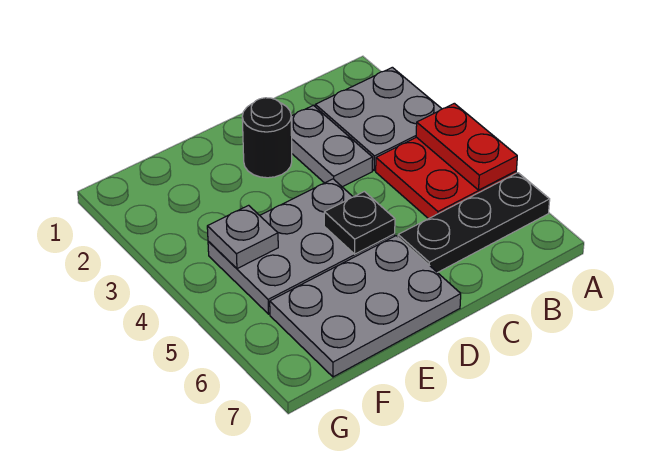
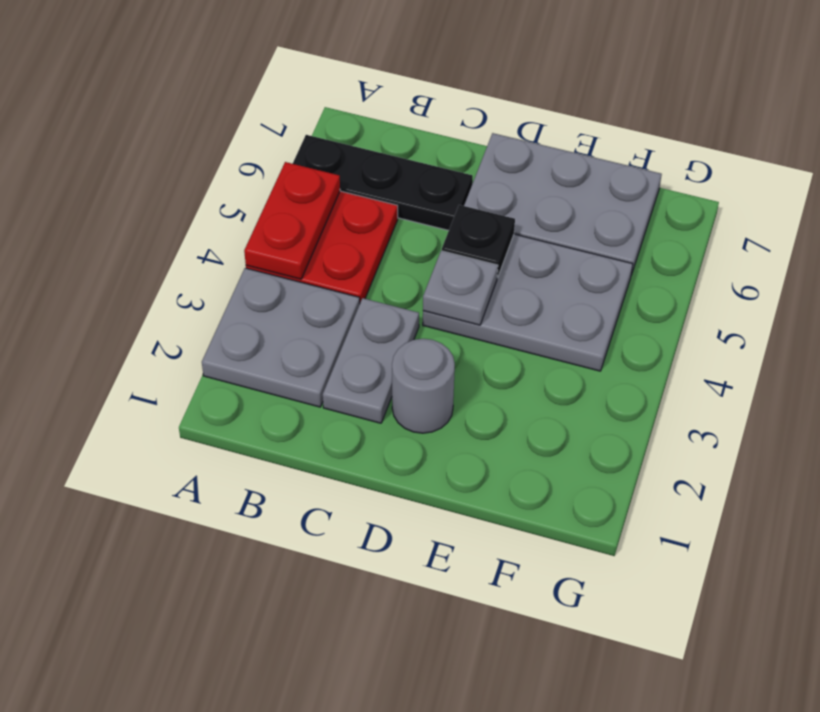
black 1x1 round brick [242,98,292,178] -> grey 1x1 round brick [392,339,455,433]
grey 1x1 plate [207,205,278,269] -> grey 1x1 plate moved to [423,251,498,325]

